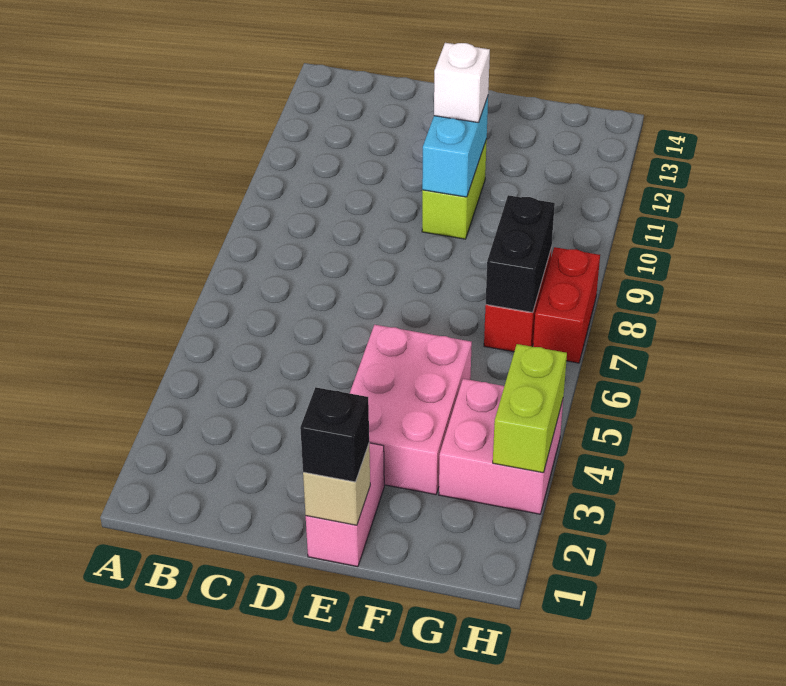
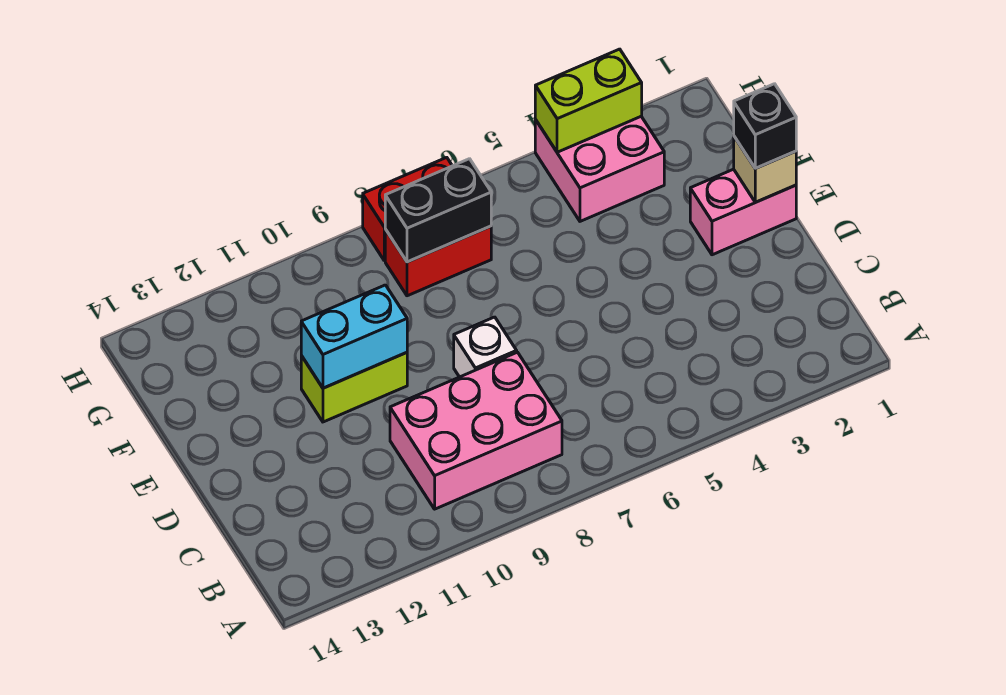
pink 2x3 brick [350,325,472,495] -> pink 2x3 brick moved to [390,352,562,509]
white 1x1 brick [434,43,490,123] -> white 1x1 brick moved to [454,317,517,377]

